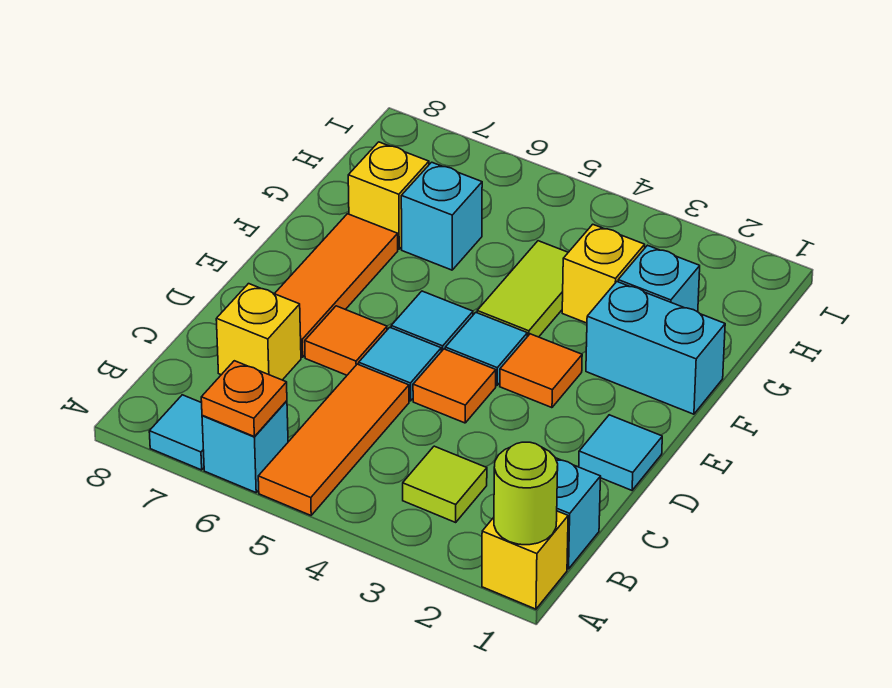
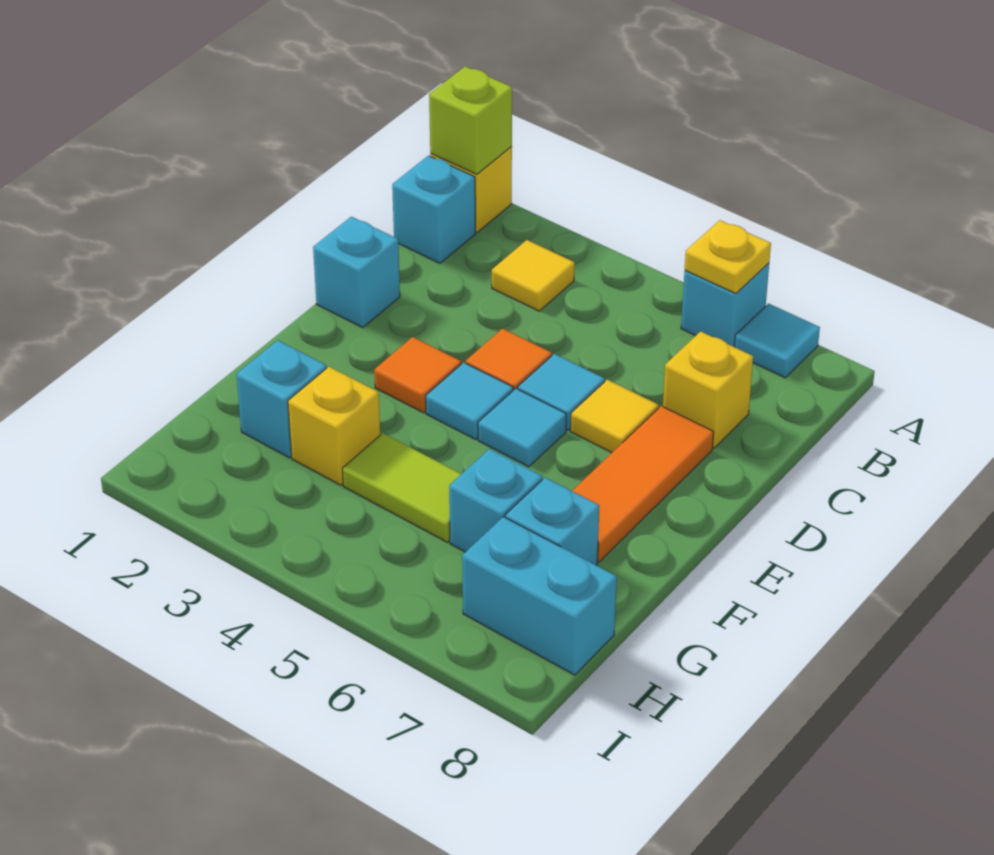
lime 1x1 round brick [494,442,558,545] -> lime 1x1 brick [429,66,512,174]
orange 1x3 tile [258,364,409,515] -> none
orange 1x1 plate [201,361,287,436] -> yellow 1x1 plate [685,220,771,294]
lime 1x1 tile [403,446,487,522] -> yellow 1x1 tile [492,240,575,311]
cyan 1x1 tile [579,415,662,490] -> cyan 1x1 brick [313,217,400,328]
orange 1x1 tile [305,306,387,375] -> yellow 1x1 tile [570,380,659,453]
cyan 1x2 brick [586,282,725,414] -> cyan 1x2 brick moved to [462,517,617,675]
lime 1x2 tile [477,241,568,337] -> lime 1x2 tile turned to [343,433,461,542]
yellow 1x1 brick [348,142,429,249] -> cyan 1x1 brick [505,478,599,565]

